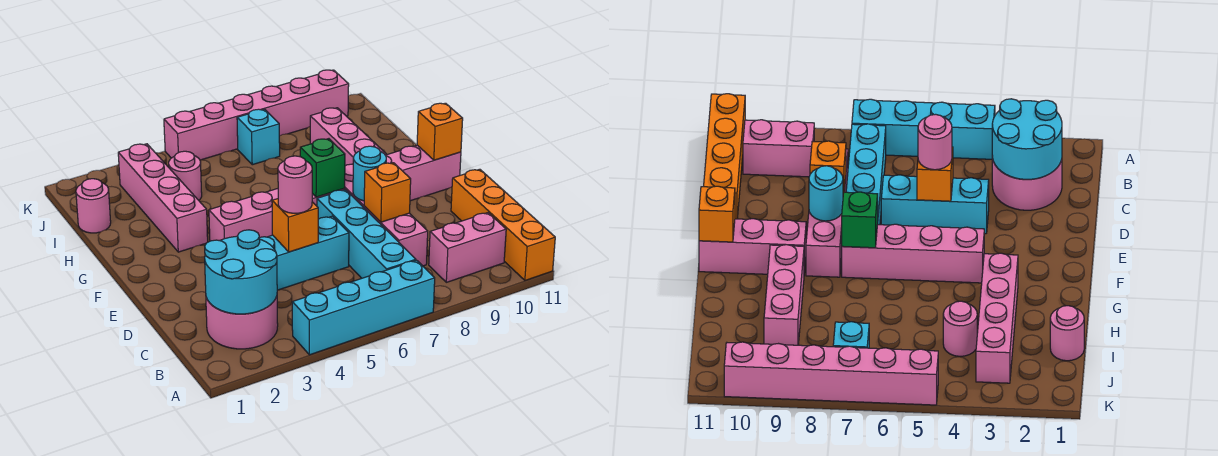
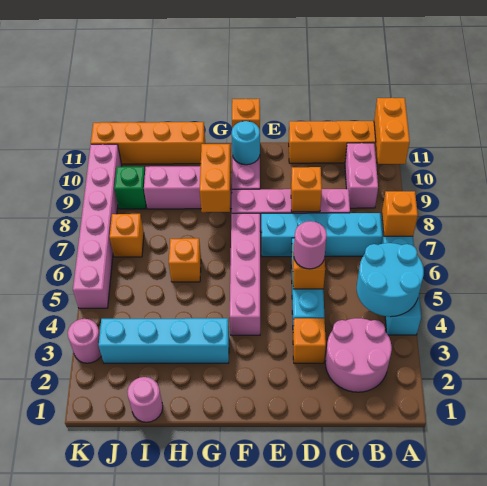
none -> orange 1x1 brick [382,191,418,236]
none -> orange 1x2 brick [374,98,410,164]
cyan 2x2 round brick [205,230,277,314] -> cyan 2x2 round brick moved to [357,243,424,317]
none -> orange 1x1 brick [293,318,326,363]
cyan 1x1 round brick [353,146,386,201] -> cyan 1x1 round brick moved to [232,121,260,165]
green 1x1 brick [300,139,345,197] -> green 1x1 brick moved to [114,167,146,209]
pink 1x4 brick [118,144,208,252] -> cyan 1x4 brick [99,318,229,363]
none -> orange 1x2 brick [200,144,231,212]
none -> orange 1x1 brick [169,238,201,282]
none -> orange 1x4 brick [91,122,205,164]
pink 1x1 round brick [169,151,202,200] -> pink 1x1 round brick moved to [68,319,101,363]
cyan 1x1 brick [237,109,280,165] -> orange 1x1 brick [110,214,144,257]

